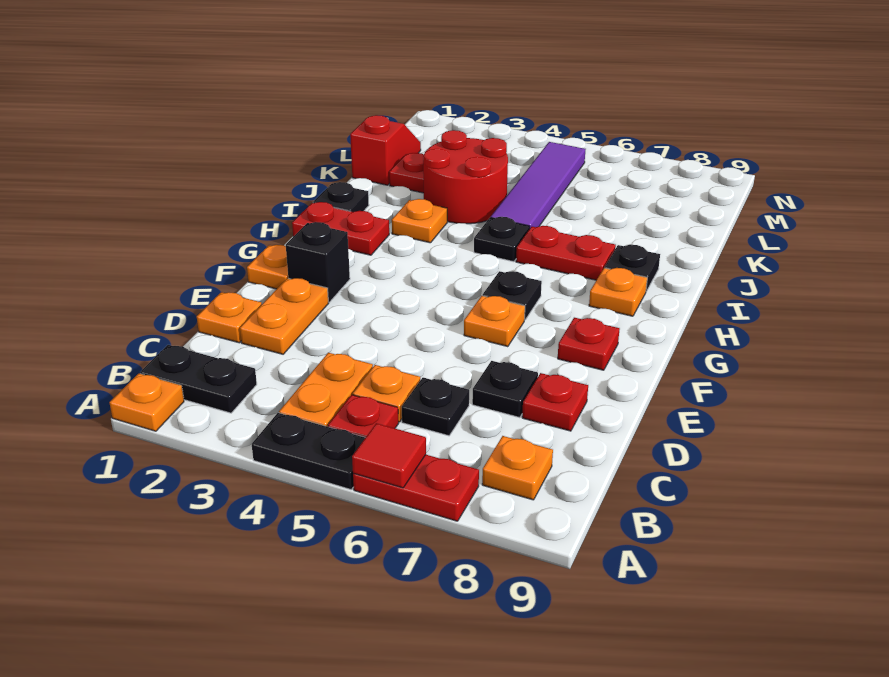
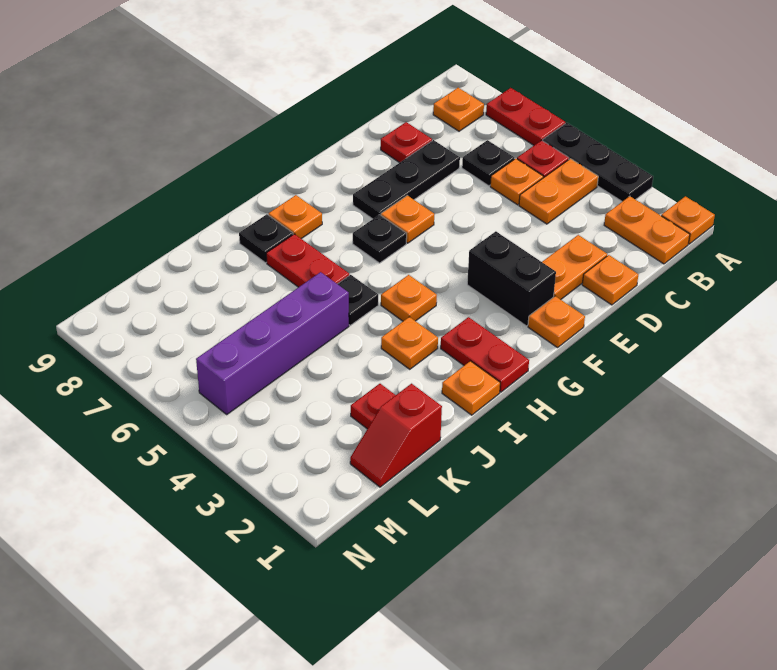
black 1x2 plate [252,413,366,489] -> black 1x3 plate [543,123,653,202]
red 1x1 tile [352,423,426,488] -> none
black 1x2 plate [140,345,257,413] -> orange 1x2 plate [604,196,690,264]
black 1x1 plate [472,361,538,417] -> black 1x3 plate [353,140,460,219]
black 1x1 brick [286,222,350,302] -> black 1x2 brick [467,231,556,326]
red 1x1 plate [558,318,620,370] -> none
none -> orange 1x1 plate [381,275,437,321]
black 1x1 plate [313,182,369,212] -> orange 1x1 plate [442,361,500,415]
red 2x2 round brick [423,130,508,224] -> none
purple 1x4 tile [491,142,586,228] -> purple 1x4 brick [196,272,349,414]

